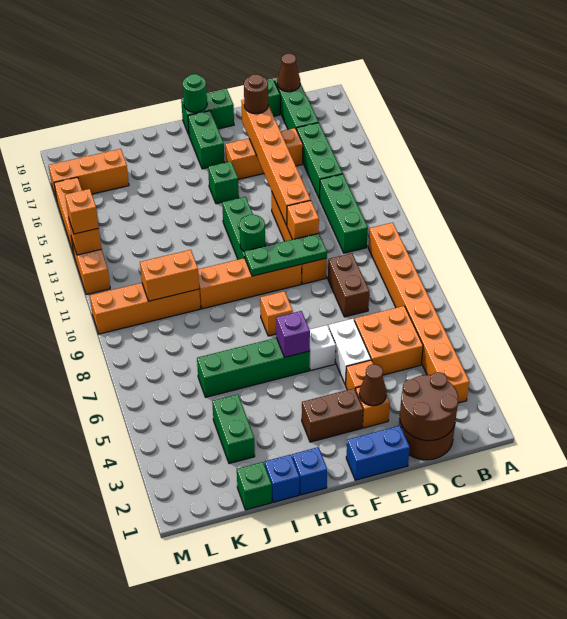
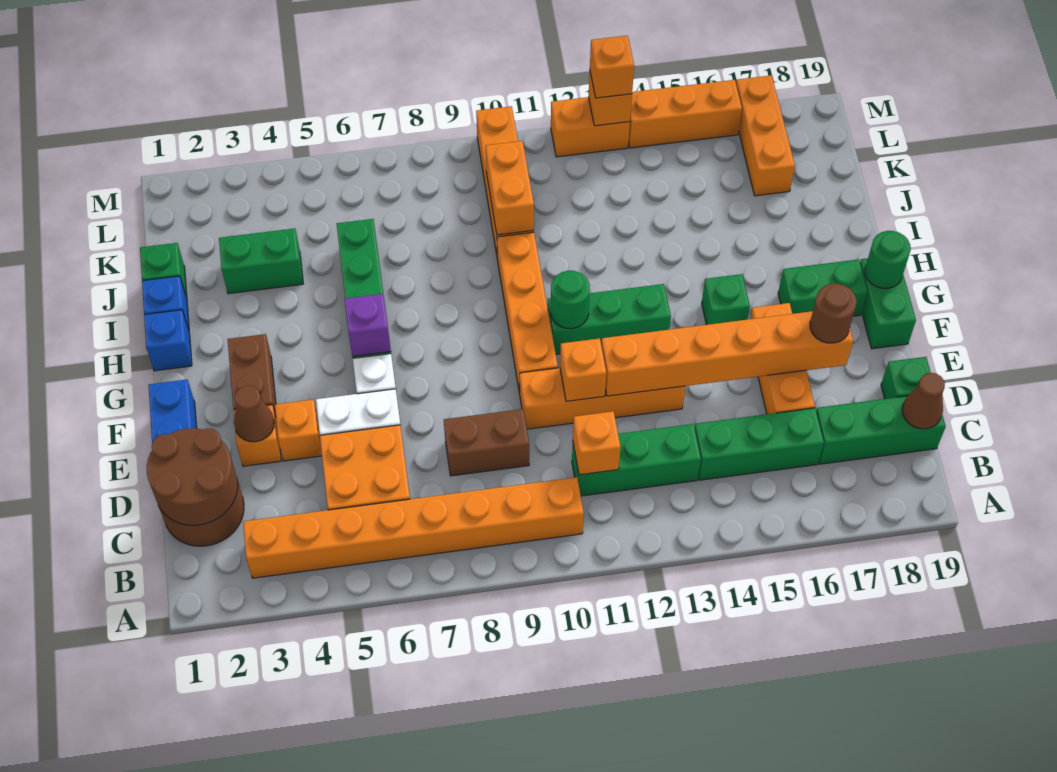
green 1x3 plate [244,233,327,276] -> none
orange 1x1 brick [260,291,293,336] -> orange 1x1 brick moved to [573,411,620,475]

